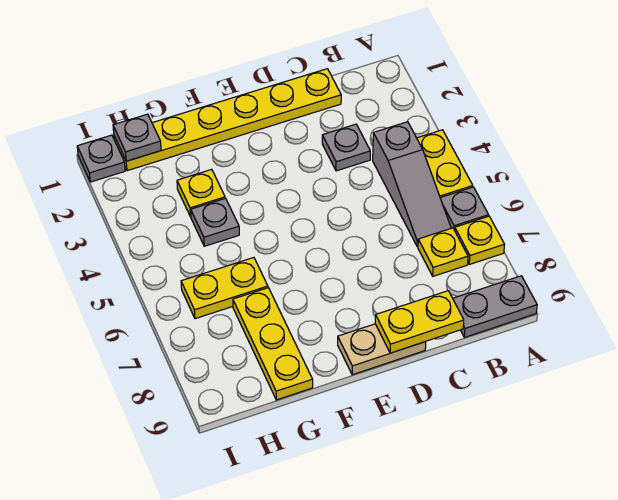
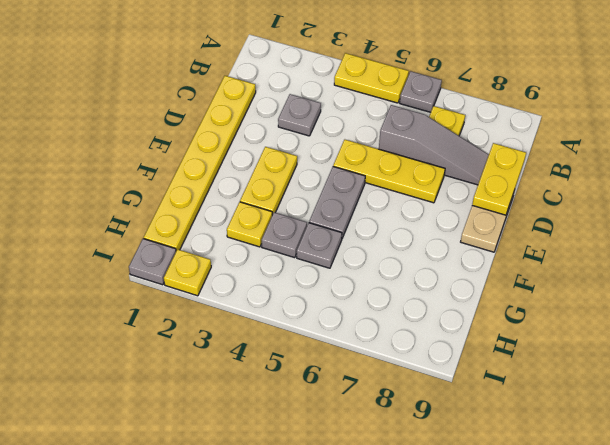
yellow 1x1 plate [455,216,505,264] -> yellow 1x1 plate moved to [164,249,211,296]
grey 1x2 plate [453,276,537,337] -> grey 1x2 plate moved to [309,167,365,238]
grey 1x3 slope [373,122,451,247] -> grey 1x3 slope moved to [379,105,489,185]
yellow 1x2 plate [181,258,268,319] -> yellow 1x2 plate moved to [240,147,297,215]
yellow 1x3 plate [233,288,313,400] -> yellow 1x3 plate moved to [333,140,445,203]
grey 1x1 plate [113,114,161,161] -> grey 1x1 plate moved to [297,223,342,268]

